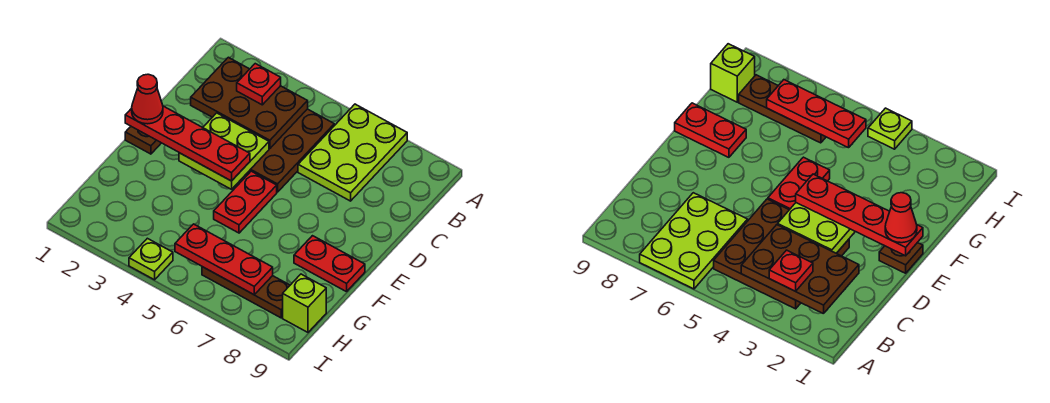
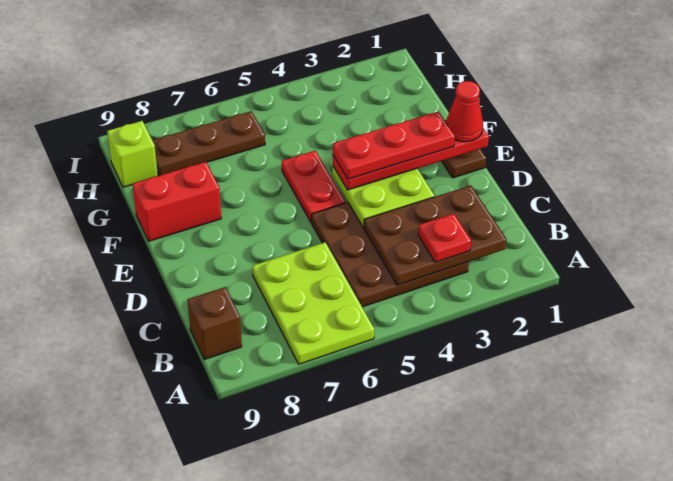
none -> brown 1x1 brick [188,287,242,360]
red 1x2 plate [294,236,365,292] -> red 1x2 brick [132,162,221,241]
red 1x3 plate [175,224,273,295] -> red 1x3 plate moved to [333,111,455,179]
lime 1x1 plate [129,238,173,280] -> none

